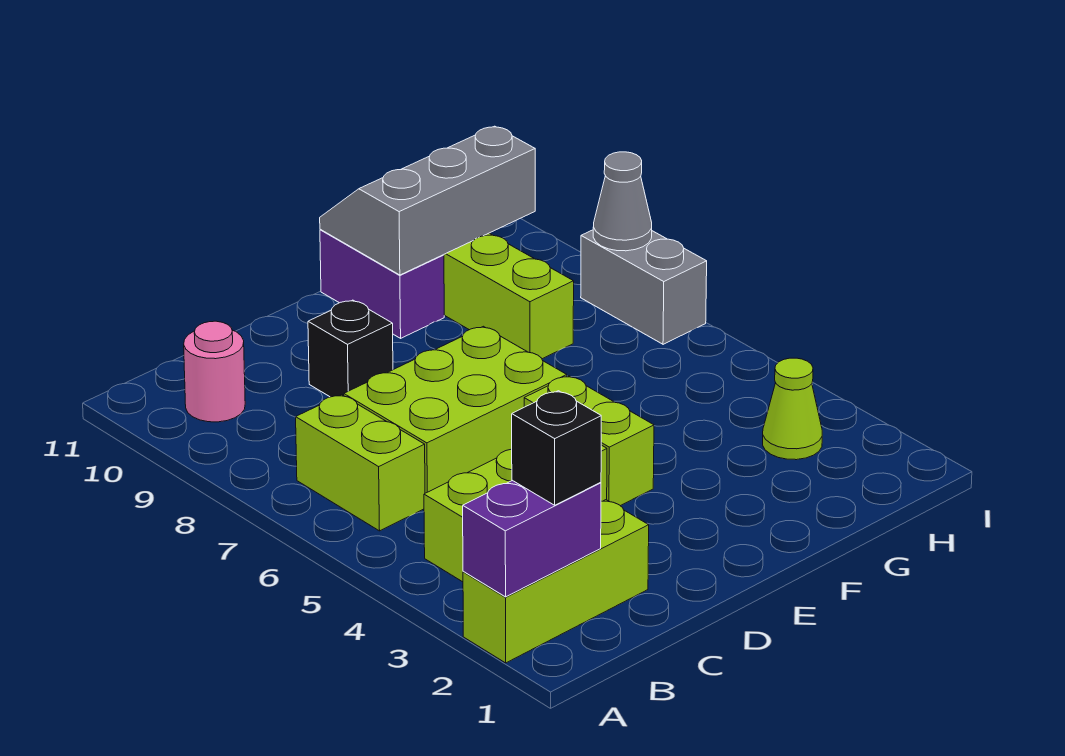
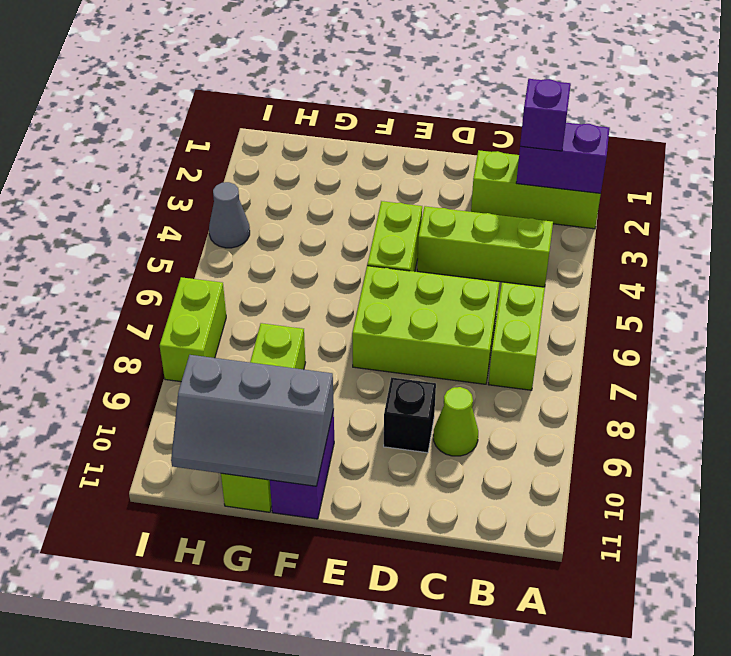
black 1x1 brick [512,391,601,505] -> purple 1x1 brick [520,79,571,151]
pink 1x1 round brick [184,321,245,422] -> none
lime 1x1 cone [763,358,822,460] -> lime 1x1 cone moved to [433,387,478,456]
grey 1x2 brick [581,230,707,344] -> lime 1x2 brick [160,277,226,382]
grey 1x1 cone [593,152,652,251] -> grey 1x1 cone moved to [209,182,250,248]

